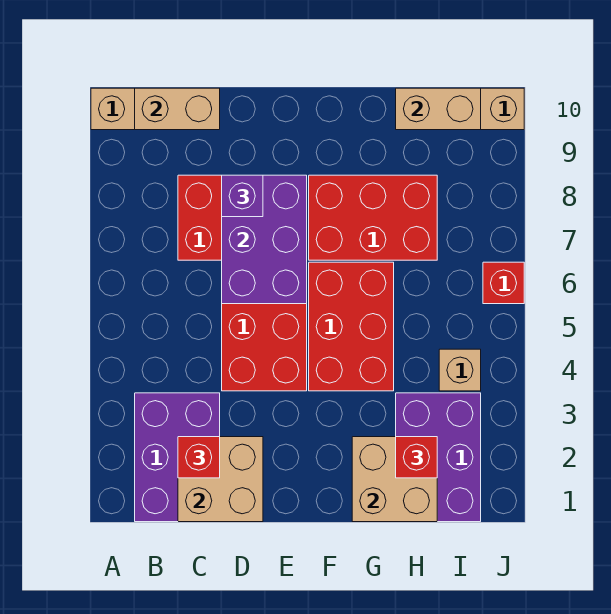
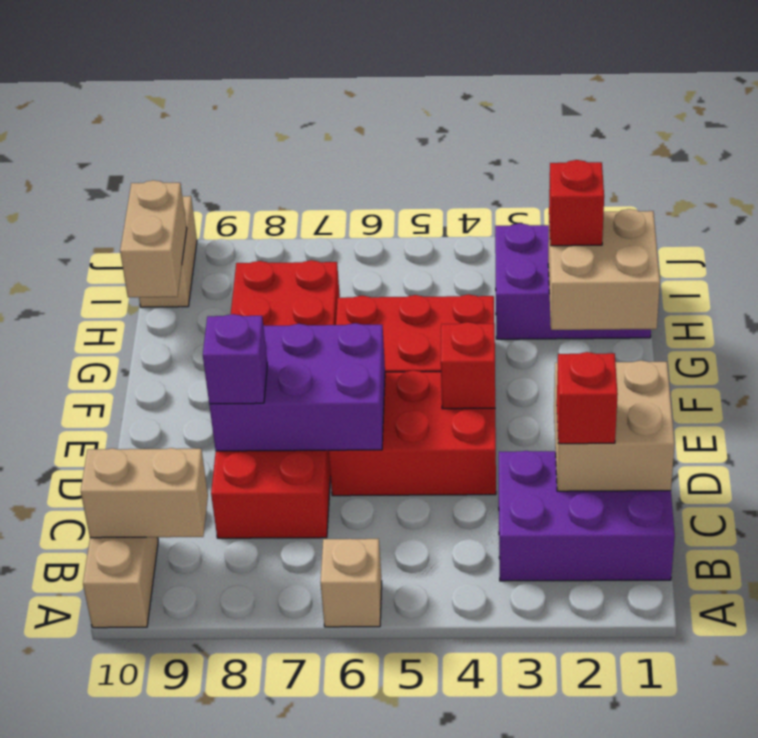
tan 1x2 brick [135,88,220,130] -> tan 1x2 brick turned to [81,448,208,538]
tan 1x1 brick [439,349,481,391] -> tan 1x1 brick moved to [321,539,382,627]
red 1x1 brick [483,262,524,304] -> red 1x1 brick moved to [441,322,495,409]

